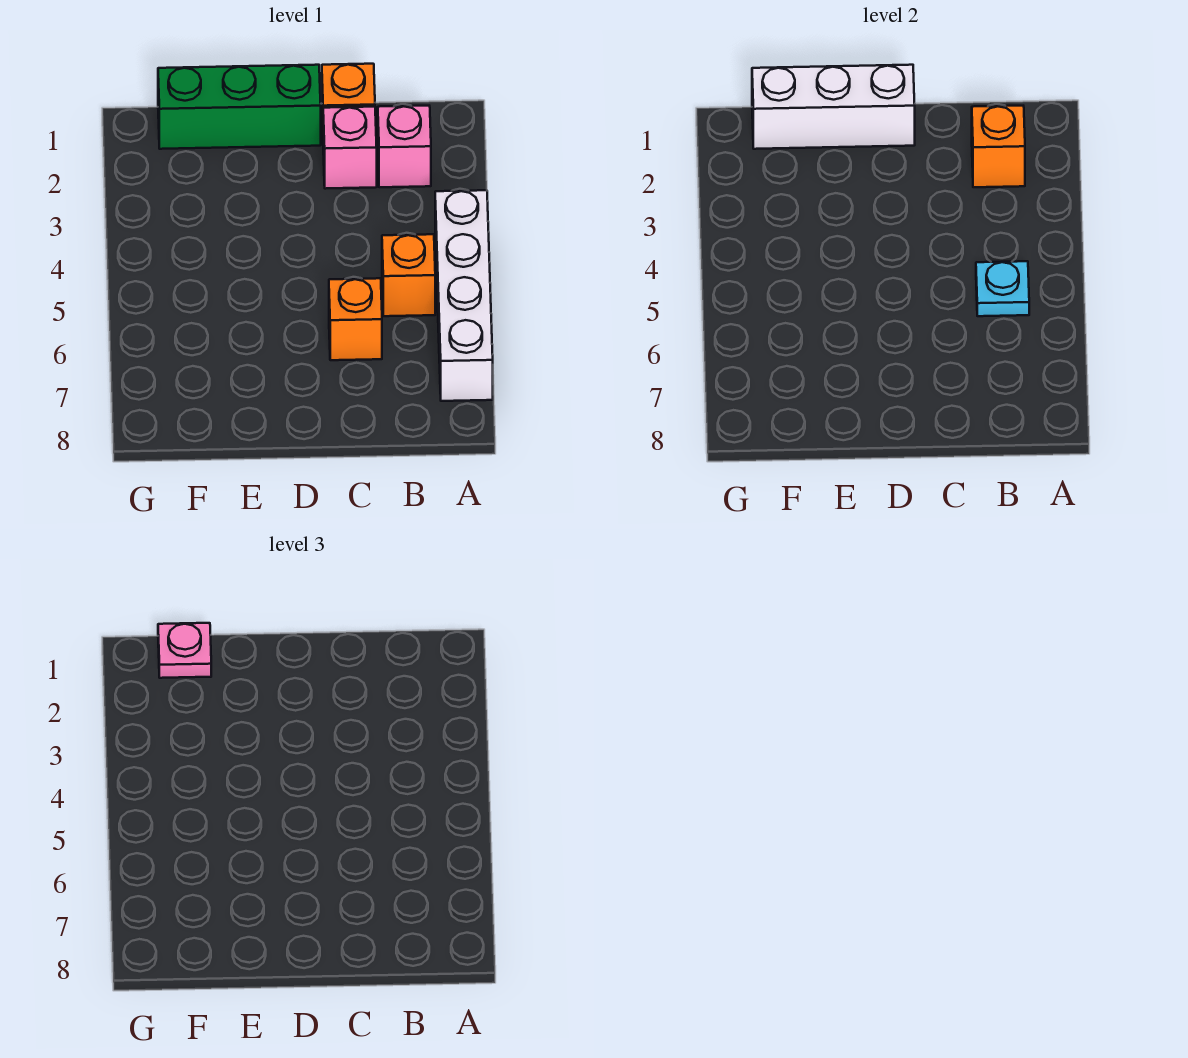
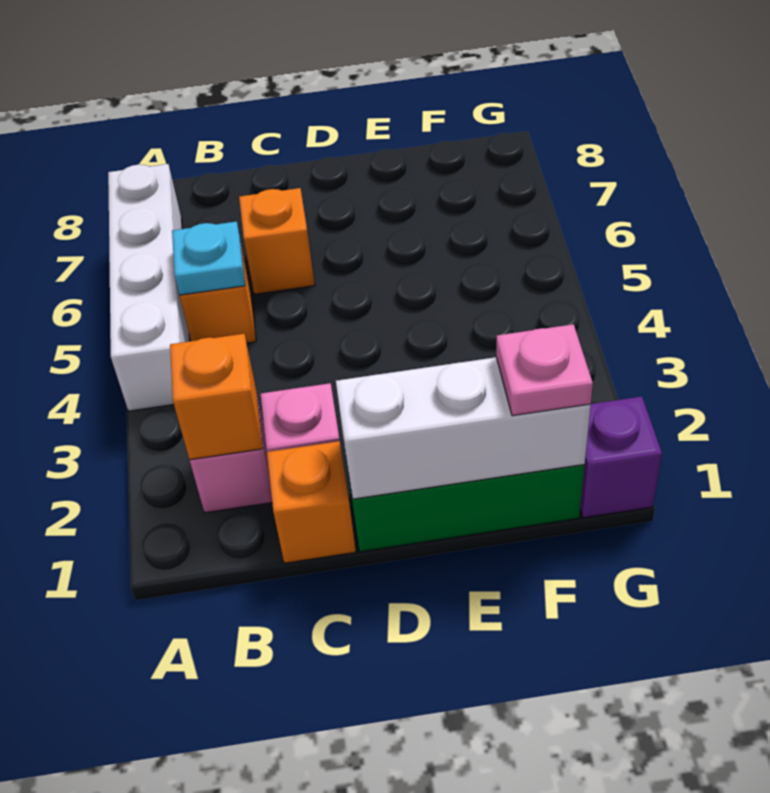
none -> purple 1x1 brick [580,396,662,518]

